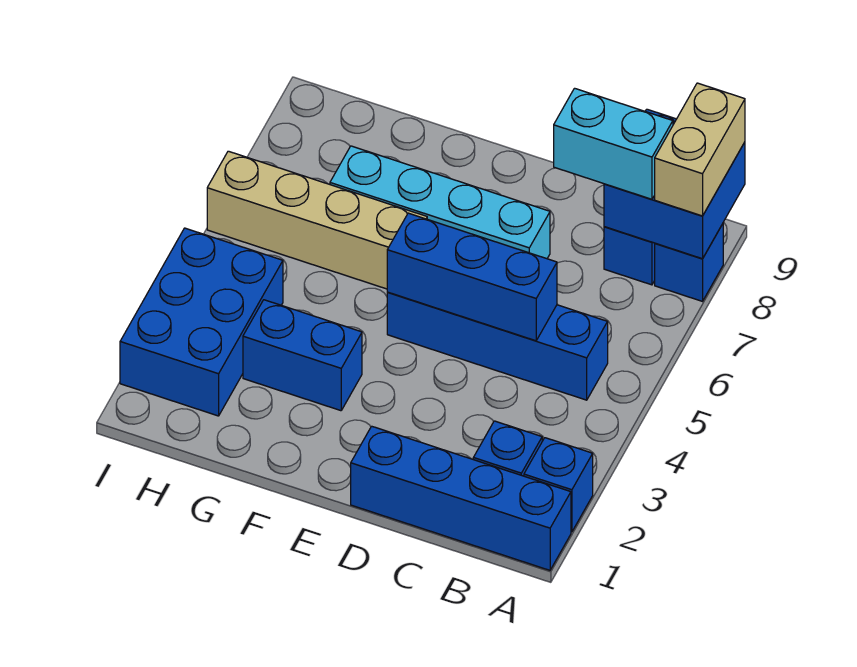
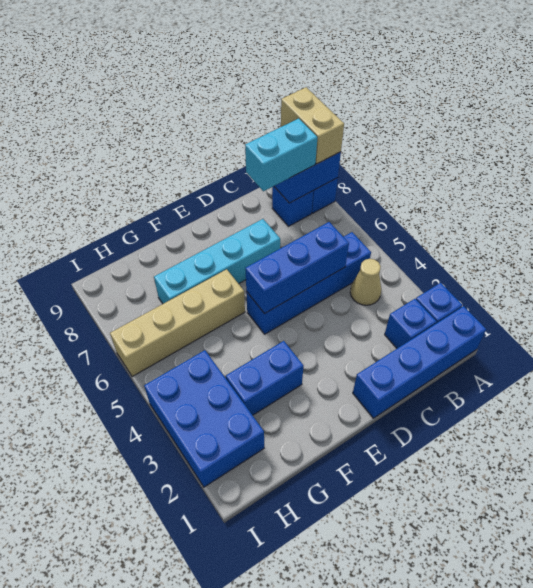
none -> tan 1x1 cone [350,259,381,305]

